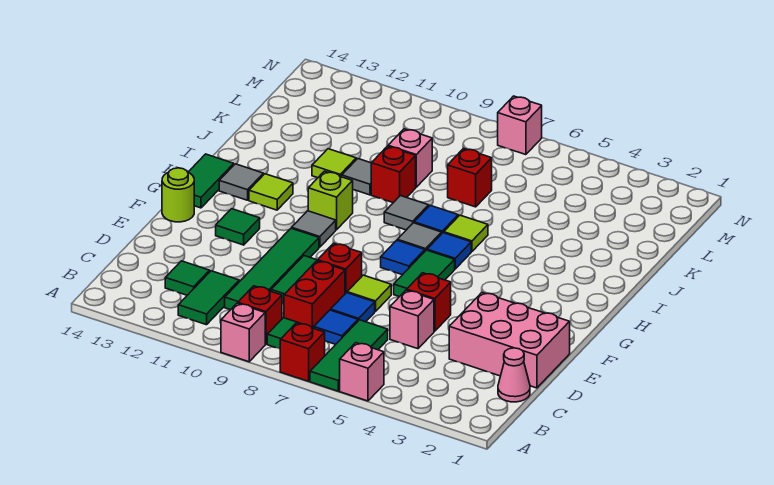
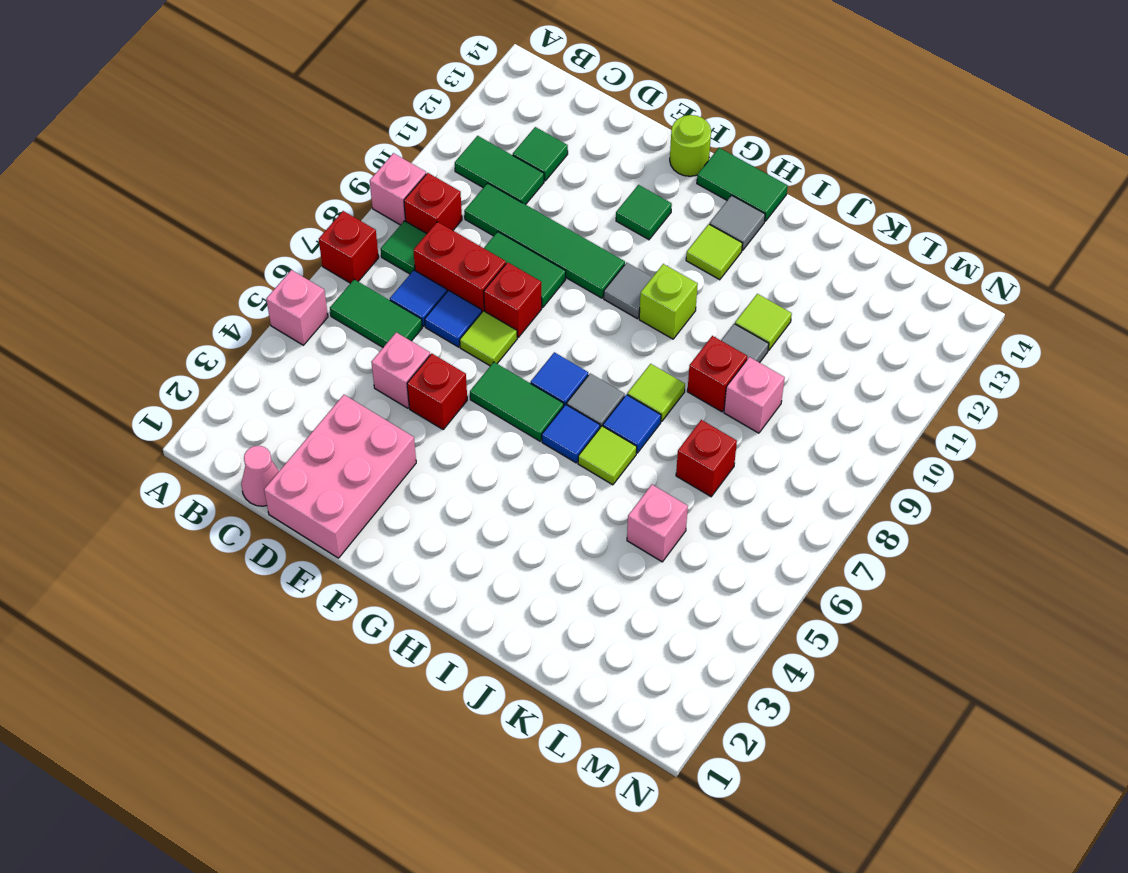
green 1x3 tile [310,320,388,391] -> green 1x2 tile [330,279,422,347]
grey 1x1 tile [384,196,429,230] -> lime 1x1 tile [627,364,685,421]
pink 1x1 brick [498,96,542,155] -> pink 1x1 brick moved to [627,485,688,562]

